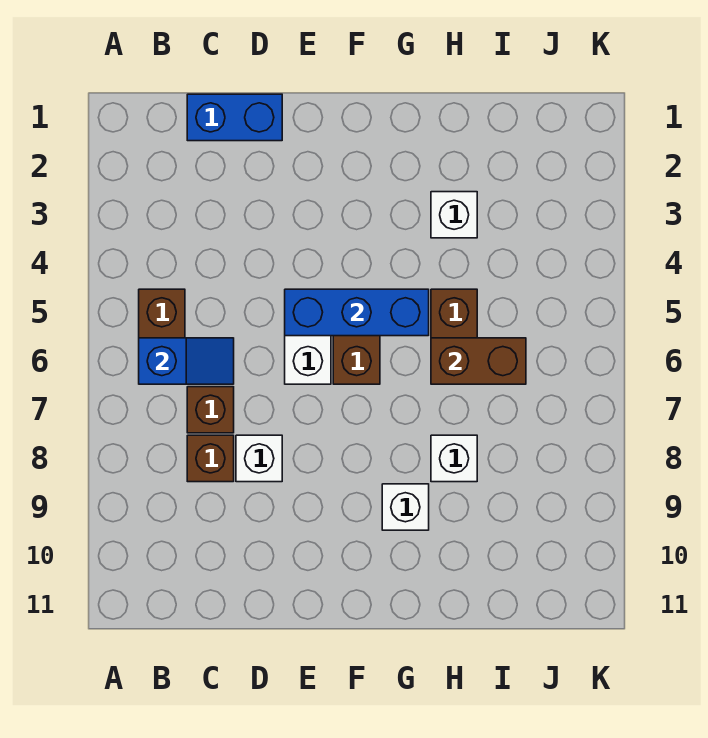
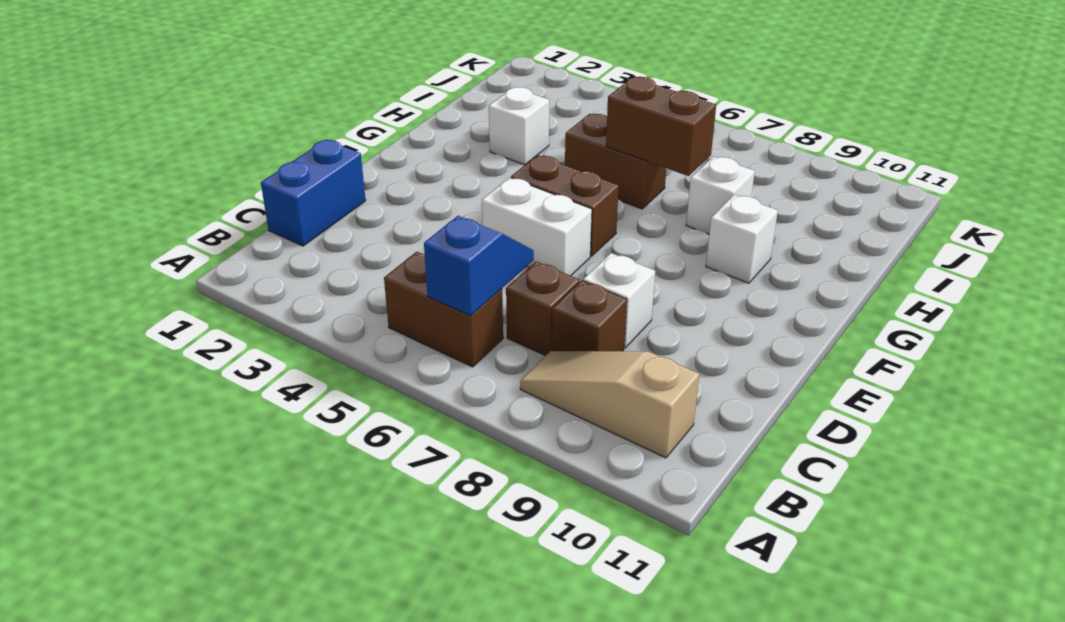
none -> tan 1x3 slope [520,351,699,458]
blue 1x3 brick [285,289,429,336] -> none
brown 1x2 brick [431,338,526,384] -> brown 1x2 brick turned to [606,77,716,176]

